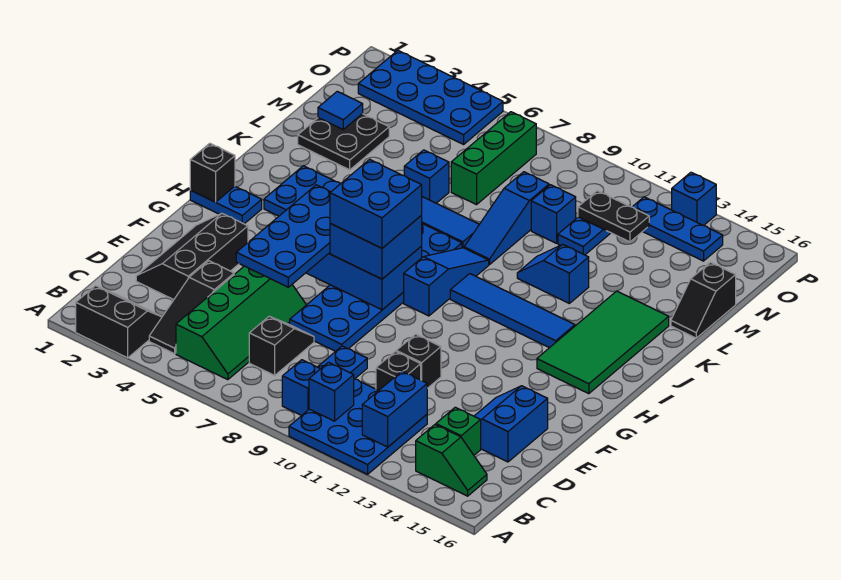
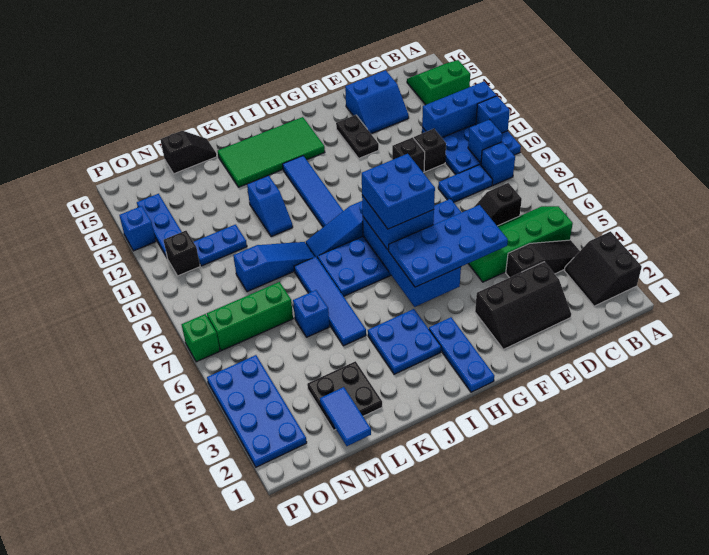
blue 1x2 brick [362,371,427,447] -> blue 1x3 brick [422,82,497,138]
green 1x2 slope [416,425,487,496] -> green 2x2 slope [407,60,470,105]
green 1x1 brick [436,407,481,455] -> green 1x1 brick moved to [182,314,220,362]
blue 1x2 plate [190,186,262,224] -> blue 1x3 plate [429,317,494,392]
black 1x1 brick [190,143,235,202] -> black 1x1 brick moved to [164,231,200,276]
blue 1x1 tile [318,91,363,129] -> blue 1x2 tile [320,387,371,446]
blue 1x1 brick [531,185,576,243] -> blue 1x1 brick moved to [476,96,510,133]
black 1x2 plate [578,191,649,242] -> black 1x2 plate moved to [336,115,379,158]

